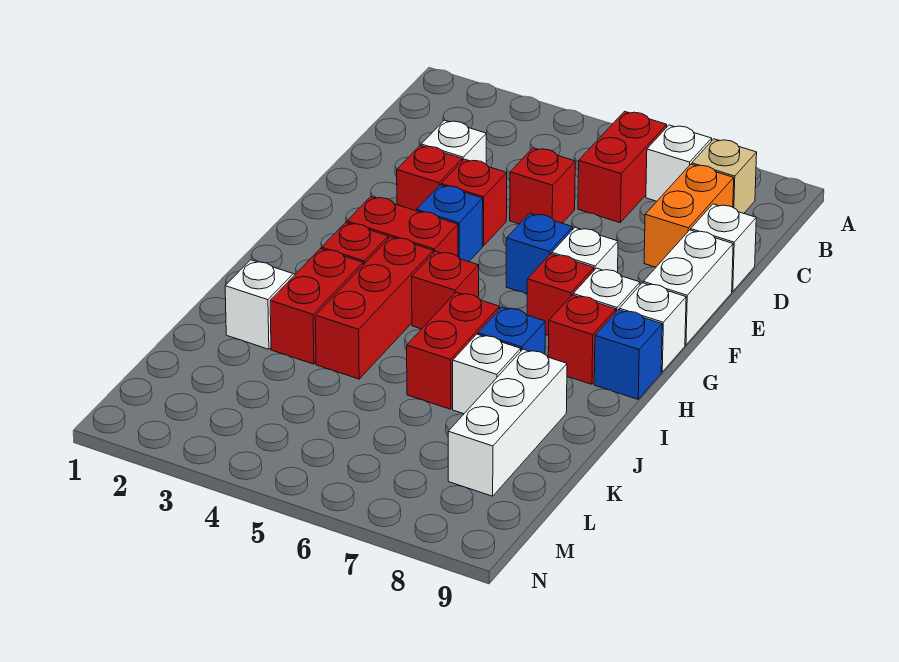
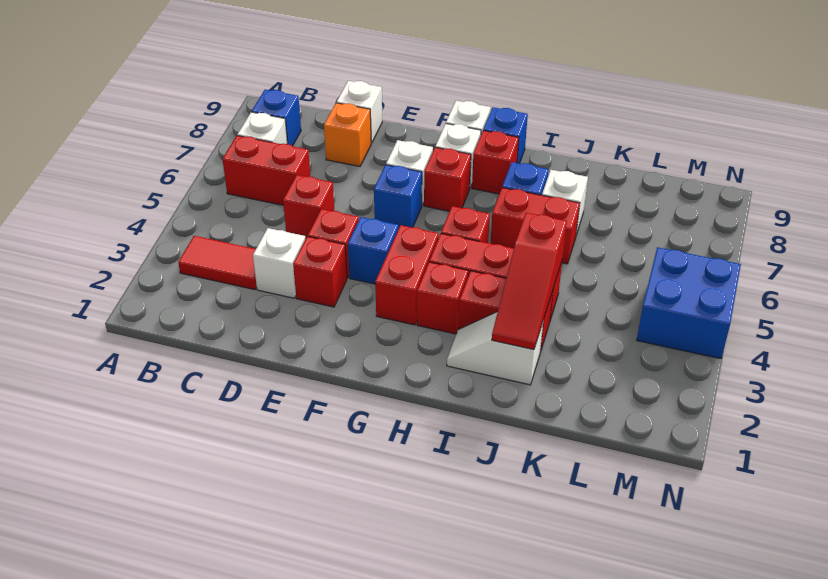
none -> red 1x2 tile [178,236,257,290]
tan 1x1 brick [692,139,757,213] -> blue 1x1 brick [252,90,301,146]
orange 1x2 brick [644,164,734,267] -> orange 1x1 brick [324,103,371,166]
white 1x2 brick [643,230,733,345] -> none
none -> red 1x3 slope [492,213,567,350]
white 1x3 brick [448,349,567,496] -> none
none -> blue 2x2 brick [637,247,741,359]

